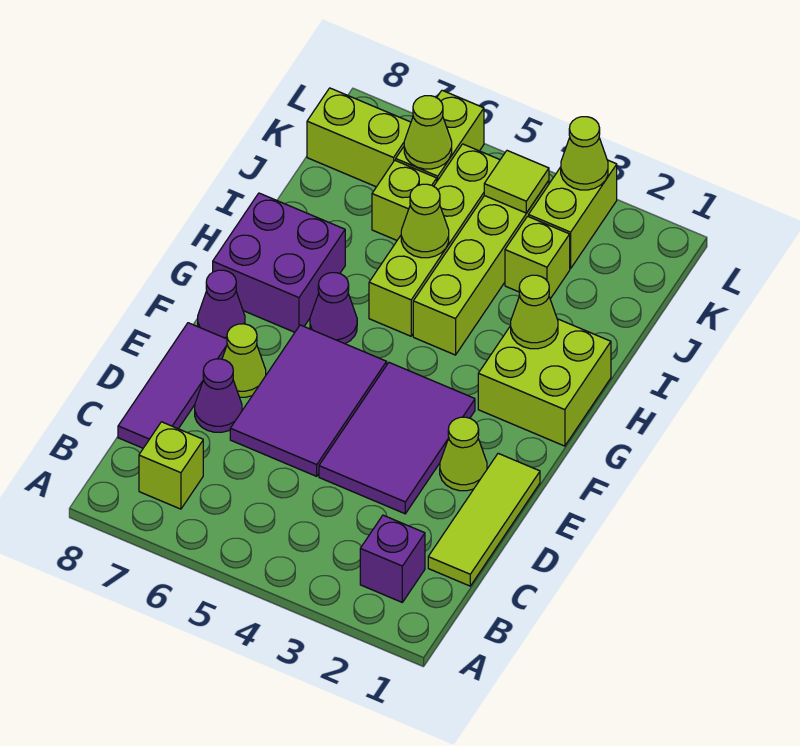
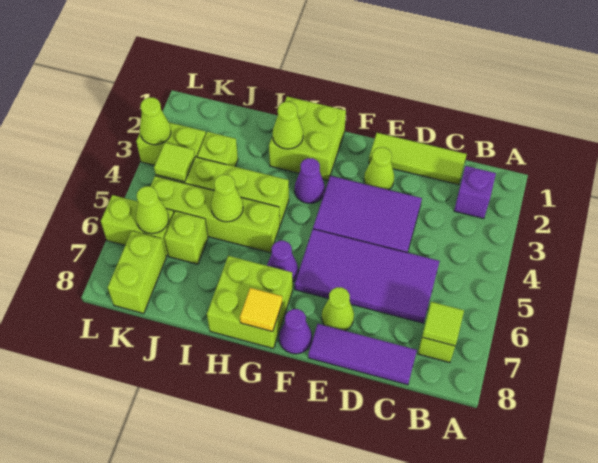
none -> lime 1x1 tile [422,302,464,346]
purple 2x3 tile [230,325,387,476] -> purple 2x4 tile [295,229,440,323]
purple 1x1 cone [195,359,242,432] -> purple 1x1 cone moved to [295,158,325,203]
purple 2x2 brick [213,193,345,332] -> lime 2x2 brick [207,256,293,348]
none -> yellow 1x1 tile [240,288,282,332]

